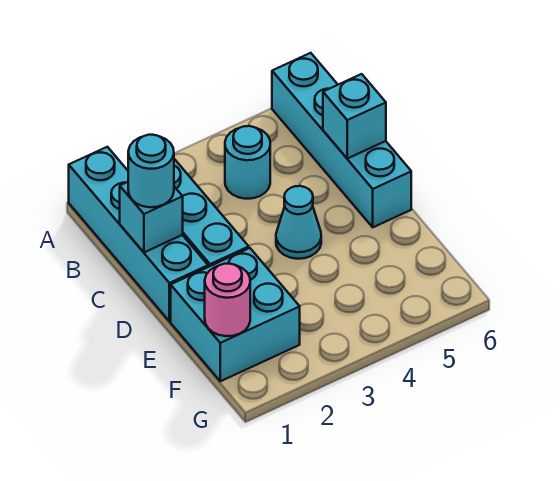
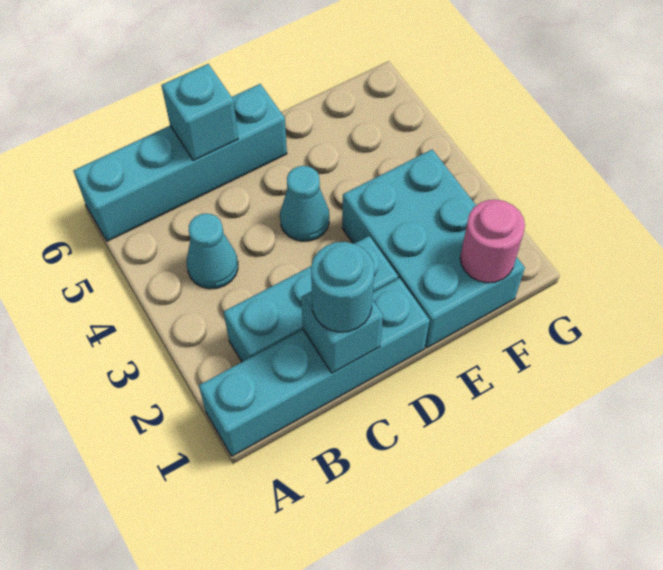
cyan 1x1 round brick [225,126,270,199] -> cyan 1x1 cone [187,213,238,289]
cyan 2x2 brick [171,248,300,381] -> cyan 2x3 brick [342,150,525,348]

